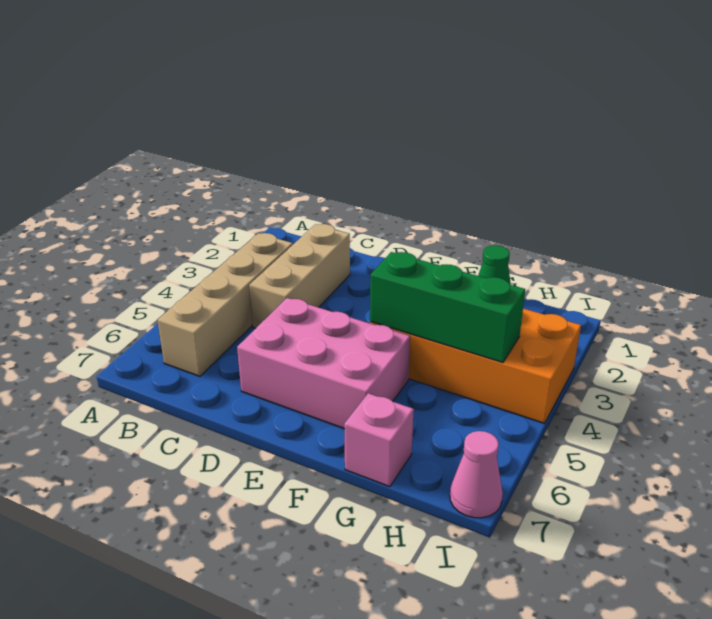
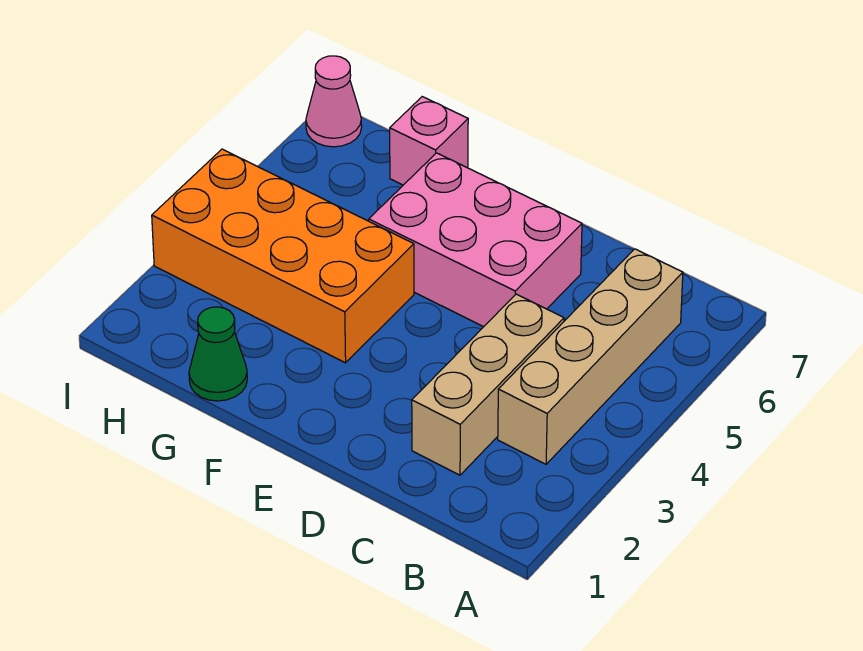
green 1x3 brick [370,252,525,362] -> none

